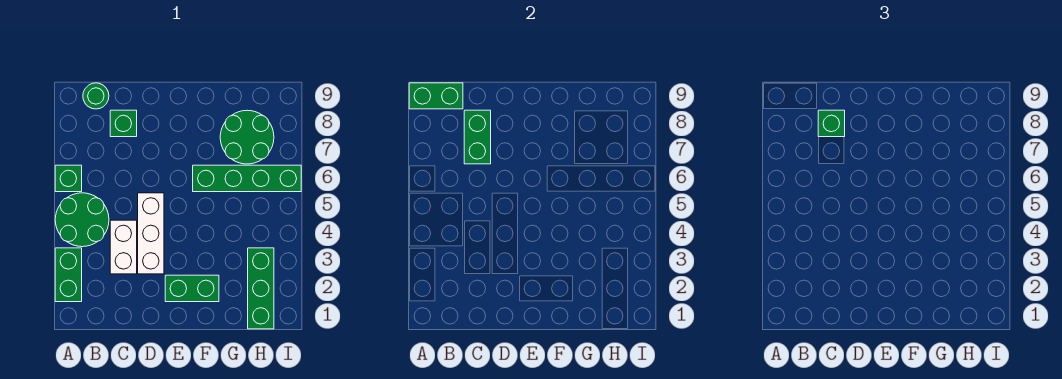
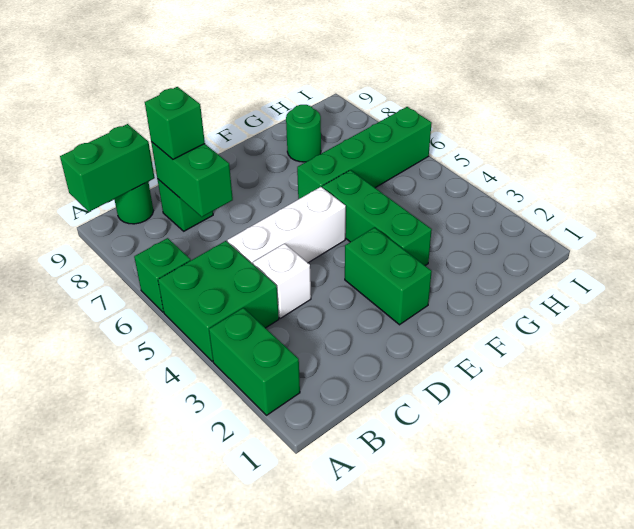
green 2x2 round brick [55,193,109,247] -> green 2x2 brick [158,241,279,361]
white 1x2 brick [110,220,137,274] -> white 1x1 brick [253,244,311,318]
white 1x3 brick [138,193,164,274] -> white 1x3 brick turned to [227,187,346,264]
green 1x2 brick [165,275,219,302] -> green 1x2 brick turned to [345,228,432,325]
green 2x2 round brick [220,110,274,164] -> green 1x1 round brick [286,105,321,162]
green 1x3 brick [248,248,274,329] -> green 1x3 brick moved to [322,170,432,266]

